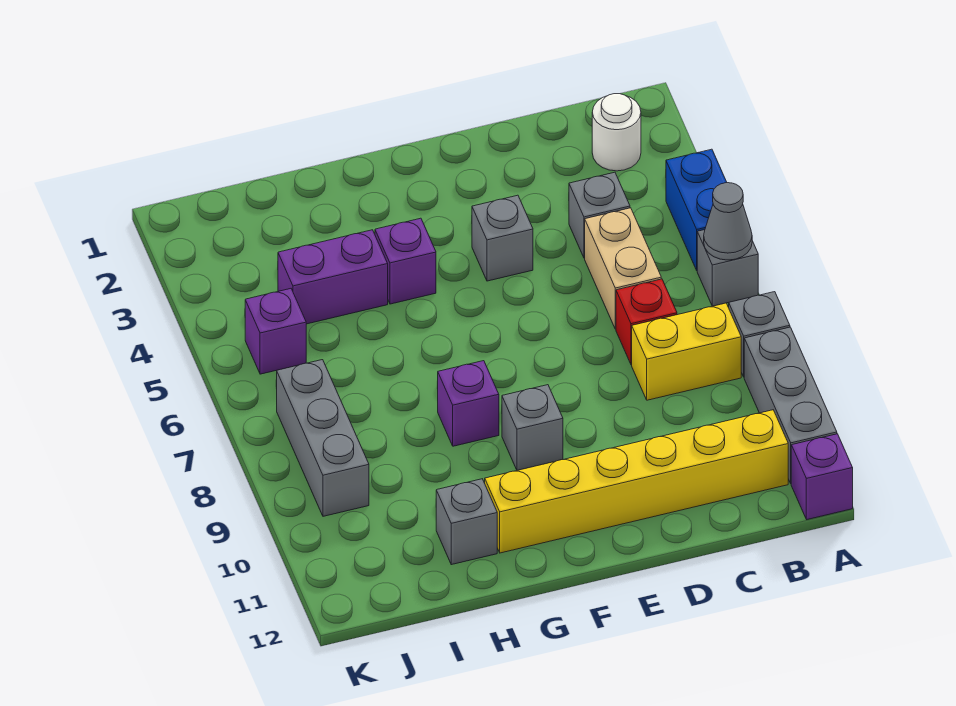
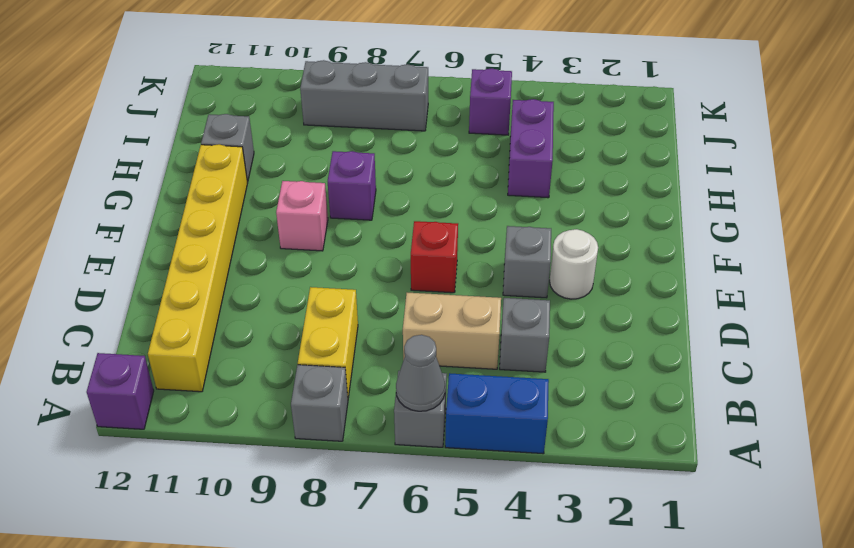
grey 1x3 brick [744,327,837,483] -> none
white 1x1 round brick [592,94,641,171] -> white 1x1 round brick moved to [550,229,598,299]
red 1x1 brick [616,279,677,365] -> red 1x1 brick moved to [411,221,458,293]
grey 1x1 brick [502,385,563,470] -> pink 1x1 brick [276,181,328,251]
purple 1x1 brick [375,218,436,304] -> none

